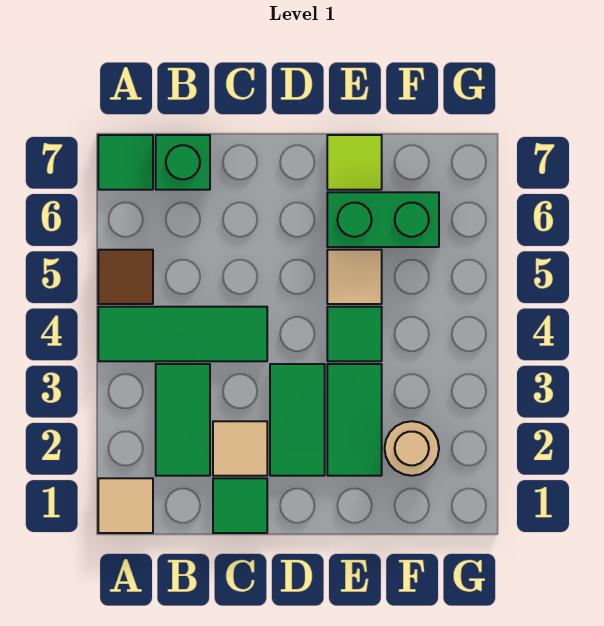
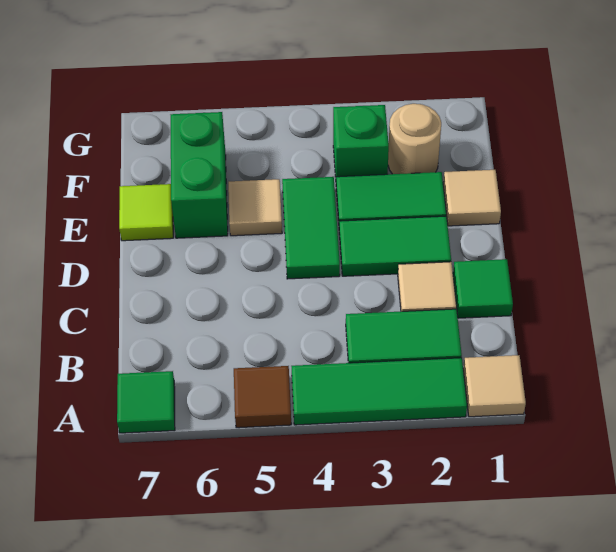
green 1x3 tile [98,307,267,361] -> green 1x3 tile turned to [291,358,467,425]
green 1x1 brick [156,135,210,190] -> green 1x1 brick moved to [333,105,389,177]
none -> tan 1x1 tile [443,170,501,226]
green 1x1 tile [327,307,382,361] -> green 1x2 tile [282,177,340,279]

